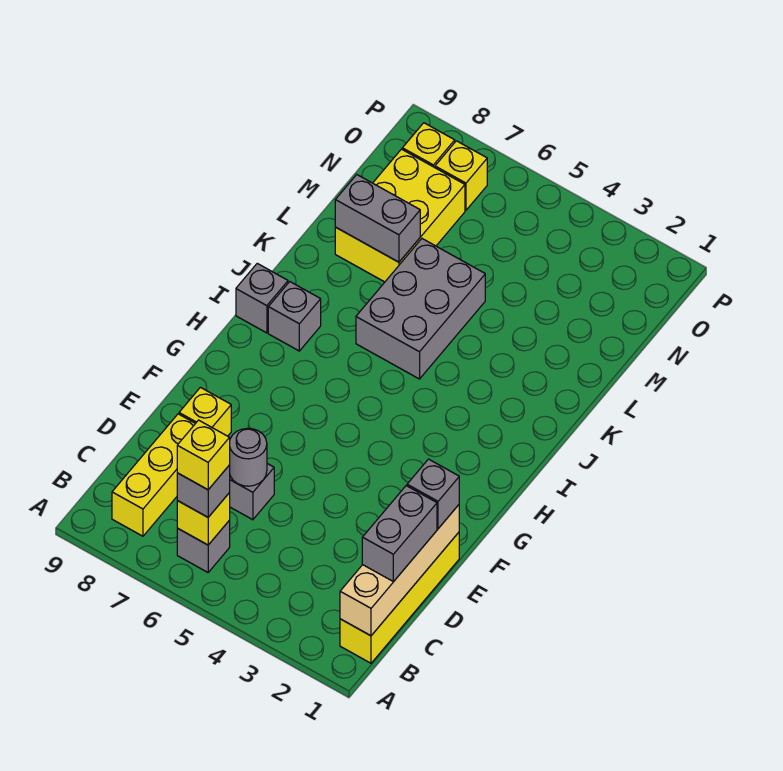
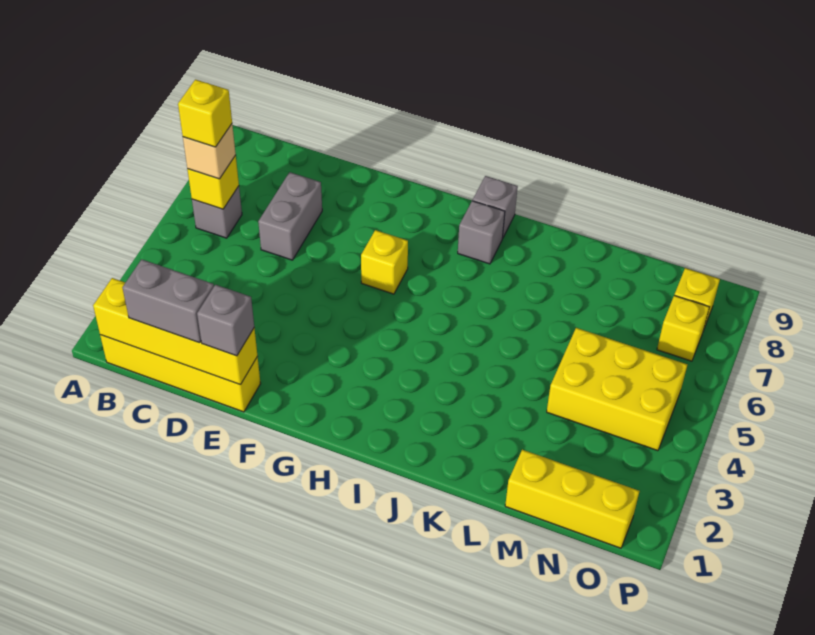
tan 1x4 brick [340,505,459,636] -> yellow 1x4 brick [93,278,257,385]
grey 1x1 brick [177,465,230,517] -> tan 1x1 brick [183,124,236,179]
yellow 1x3 brick [112,414,196,536] -> yellow 1x3 brick moved to [505,450,639,548]
grey 1x1 round brick [230,428,267,486] -> none
yellow 1x1 brick [179,387,231,436] -> yellow 1x1 brick moved to [361,230,408,294]
grey 2x3 brick [356,239,485,379] -> none
yellow 2x3 brick [335,149,465,282] -> yellow 2x3 brick moved to [547,328,687,451]
grey 1x2 brick [335,175,420,262] -> none

